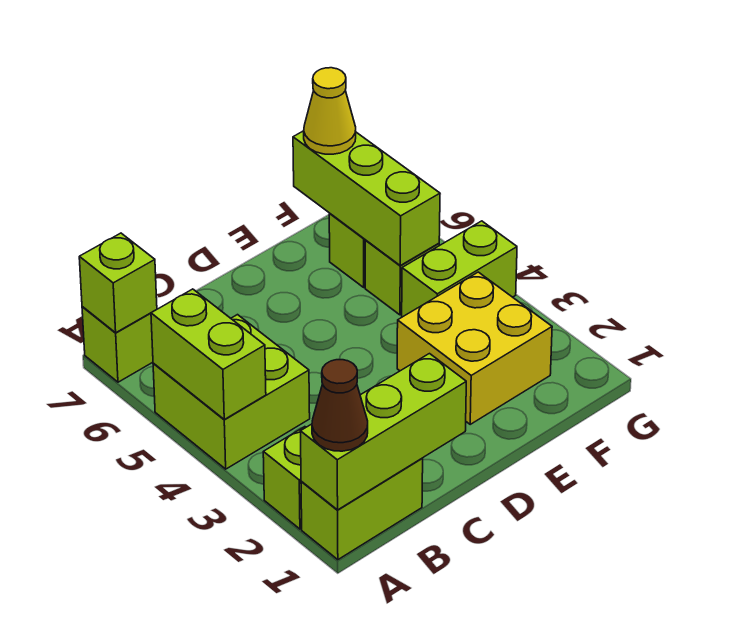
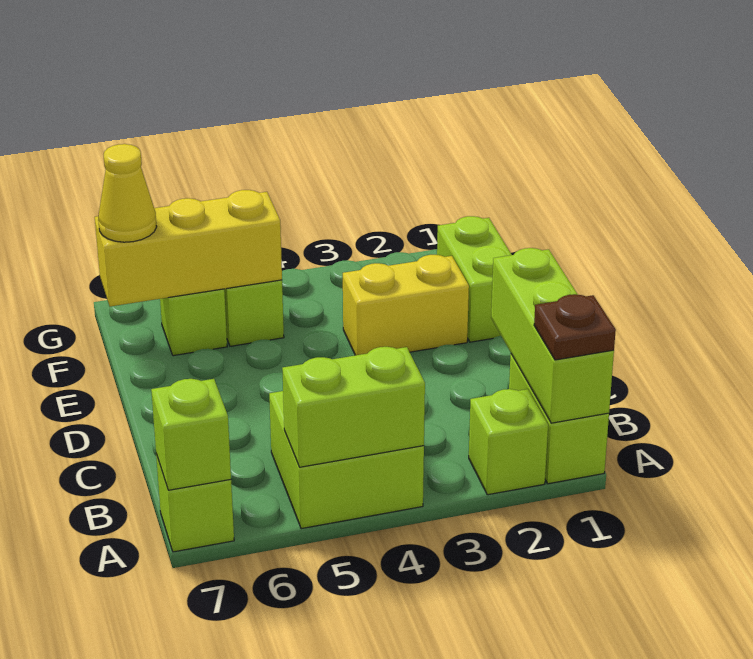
brown 1x1 cone [312,360,368,451] -> brown 1x1 plate [534,294,616,360]
yellow 2x2 brick [397,272,552,424] -> yellow 1x2 brick [343,255,469,355]
lime 1x2 brick [402,221,517,317] -> lime 1x2 brick moved to [437,216,512,342]
lime 1x3 brick [293,131,440,265] -> yellow 1x3 brick [95,190,282,307]

